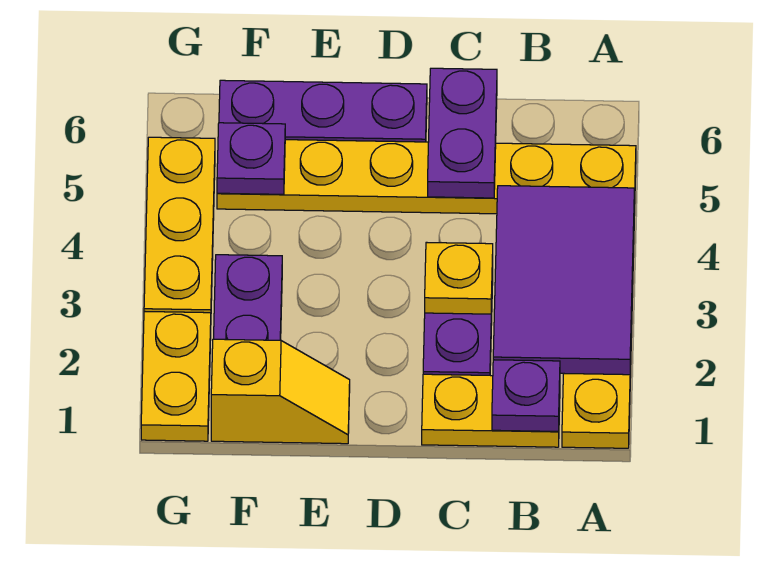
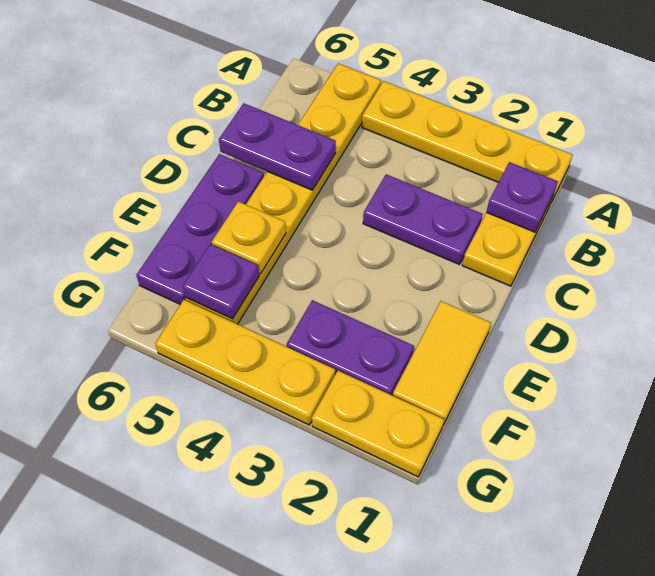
purple 2x3 tile [493,186,634,375] -> none
yellow 1x1 plate [425,242,493,314] -> yellow 1x1 plate moved to [212,202,286,274]
yellow 1x2 slope [211,339,350,444] -> yellow 1x2 tile [393,301,491,425]

